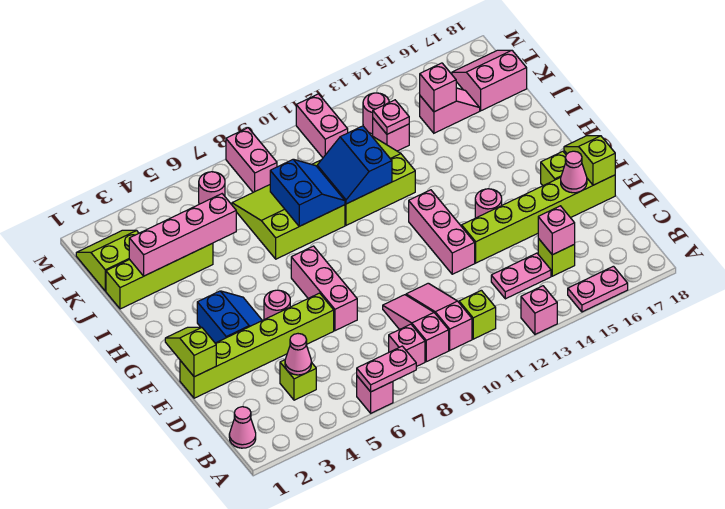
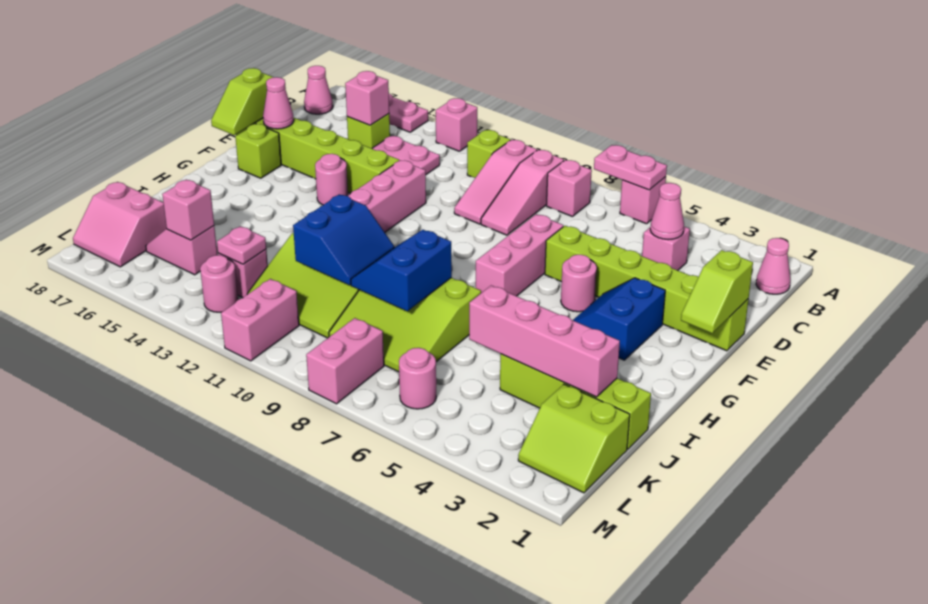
none -> pink 1x1 cone [304,66,333,114]
lime 1x1 brick [280,360,316,400] -> pink 1x1 brick [642,227,690,270]

